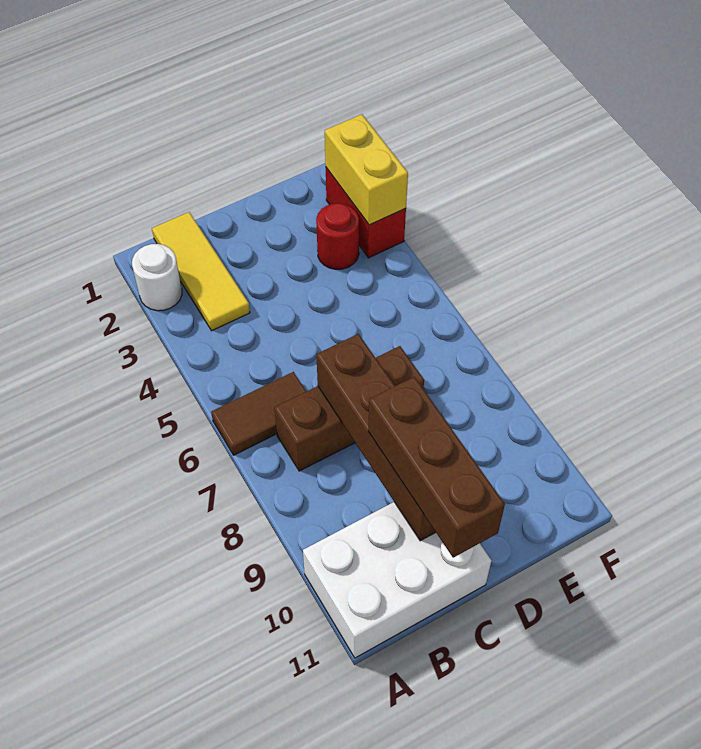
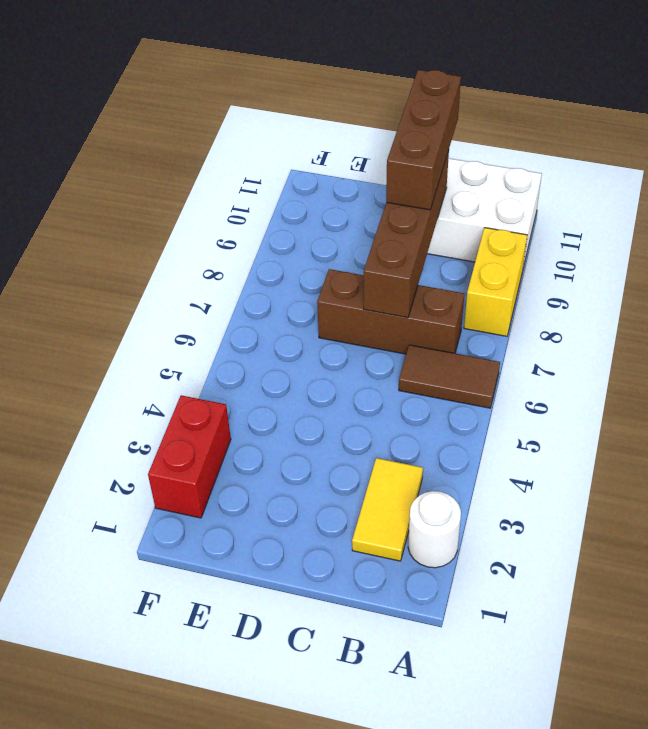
yellow 1x3 tile [152,212,250,331] -> yellow 1x2 tile [352,458,423,561]
red 1x1 round brick [316,203,359,269] -> none
yellow 1x2 brick [325,114,408,225] -> yellow 1x2 brick moved to [464,228,527,336]

